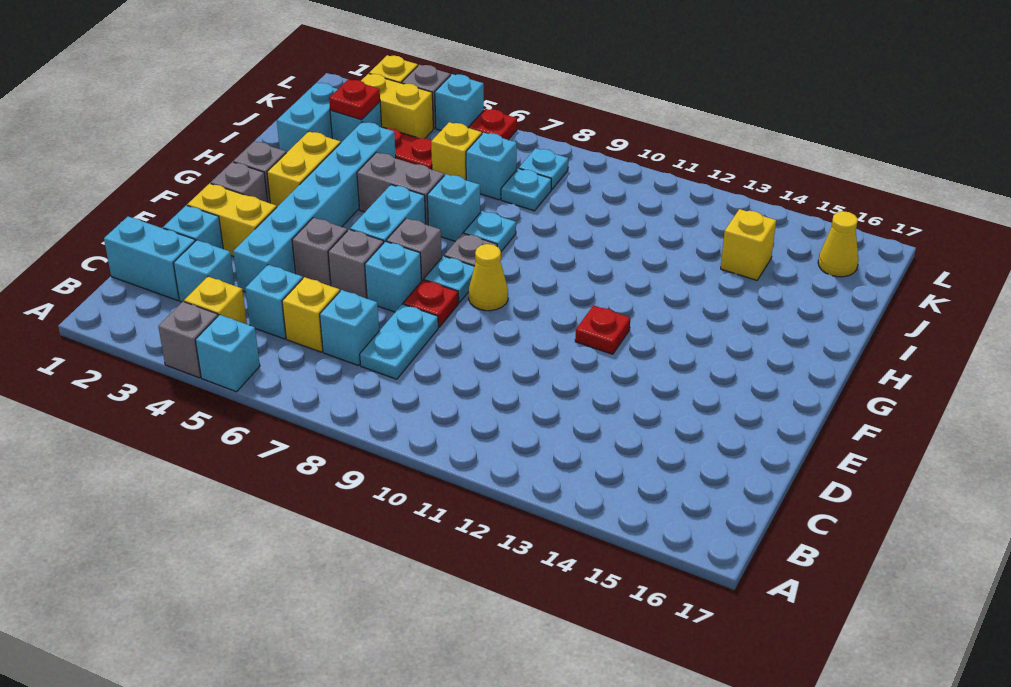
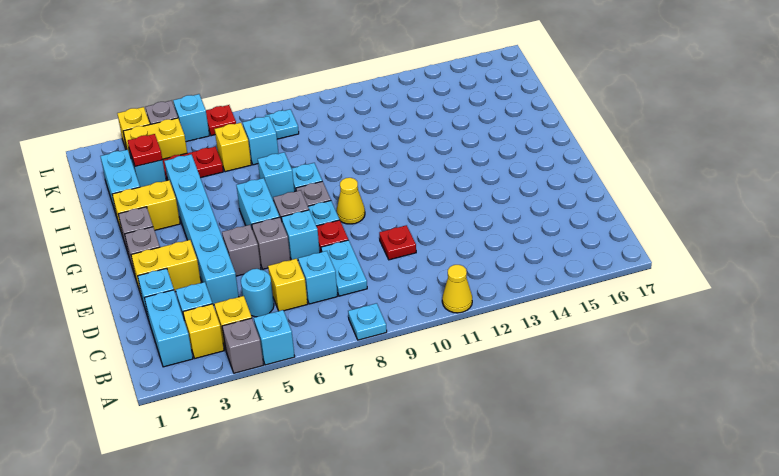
cyan 1x2 brick [104,217,195,301] -> cyan 1x2 brick turned to [144,290,193,367]
cyan 1x1 brick [245,265,303,339] -> cyan 1x1 round brick [241,269,274,317]
red 1x1 plate [575,305,630,354] -> red 1x1 plate moved to [379,225,416,260]
yellow 1x2 brick [267,131,341,207] -> yellow 1x2 brick turned to [112,180,180,236]
grey 1x2 brick [357,152,444,225] -> none
cyan 1x1 plate [501,169,551,211] -> cyan 1x1 plate moved to [348,303,387,340]
yellow 1x1 brick [721,209,776,280] -> yellow 1x1 brick moved to [183,304,224,358]
yellow 1x1 cone [818,211,859,277] -> yellow 1x1 cone moved to [442,265,472,313]

